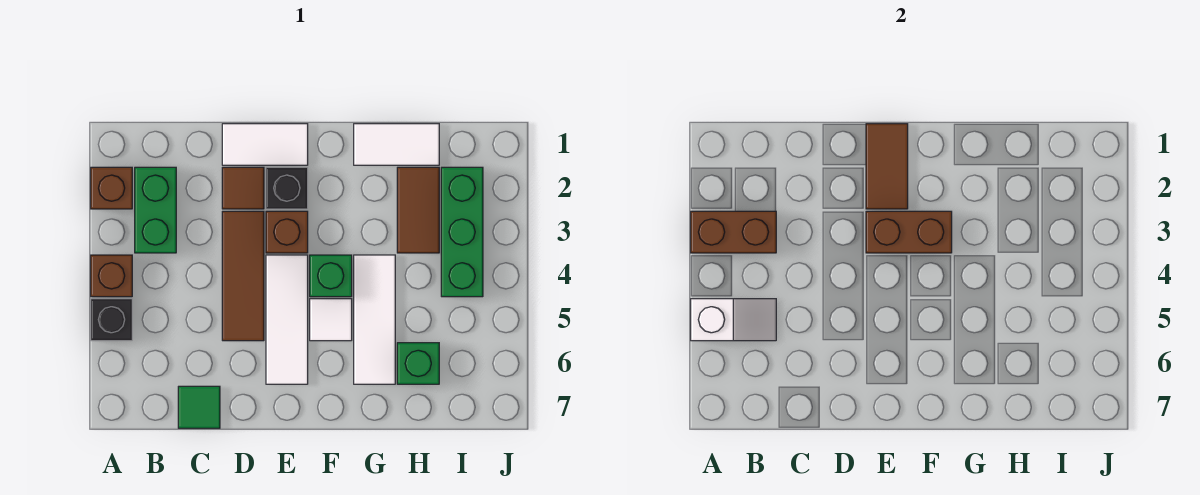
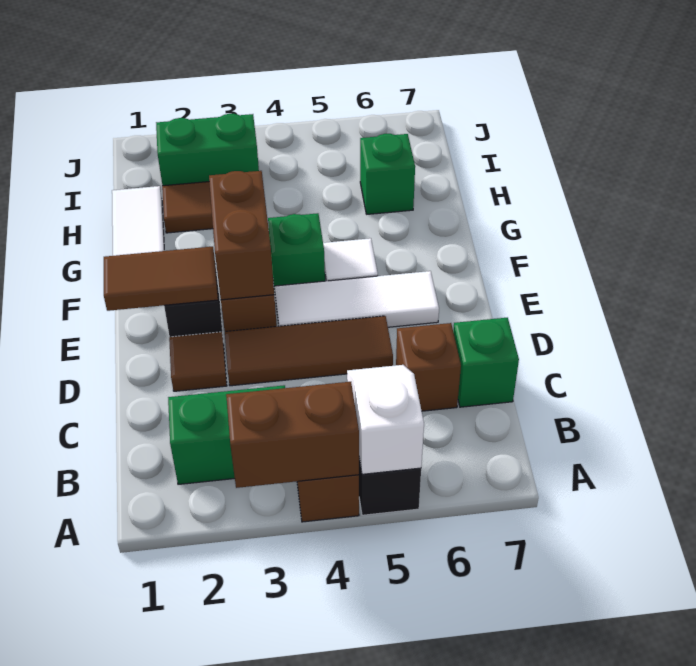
brown 1x1 brick [91,167,132,209] -> brown 1x1 brick moved to [396,323,461,411]
brown 1x2 brick [691,211,776,253] -> brown 1x2 brick turned to [226,382,359,488]
green 1x1 tile [178,386,220,428] -> green 1x1 brick [453,318,519,407]
white 1x2 tile [222,124,308,165] -> none
white 1x3 tile [354,255,395,384] -> none
green 1x3 brick [441,167,483,297] -> green 1x2 brick [156,114,259,186]

